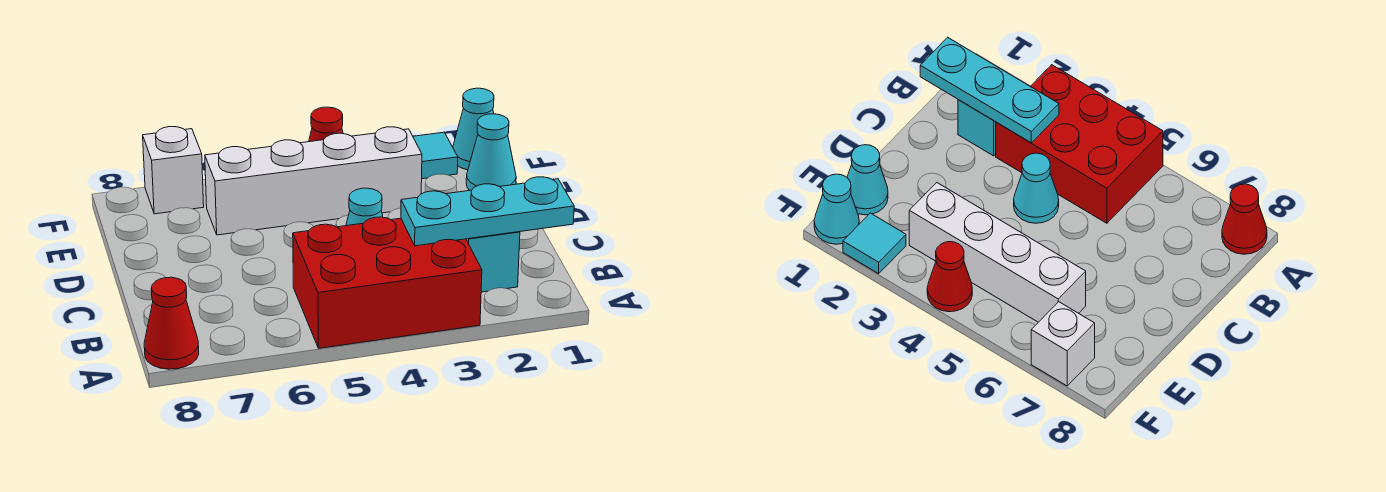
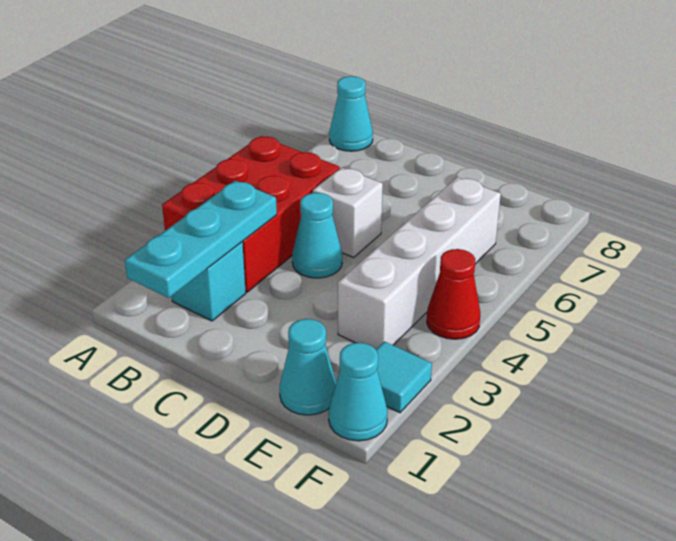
red 1x1 cone [144,277,199,369] -> cyan 1x1 cone [329,76,373,151]
white 1x1 brick [143,127,204,214] -> white 1x1 brick moved to [313,168,383,257]

